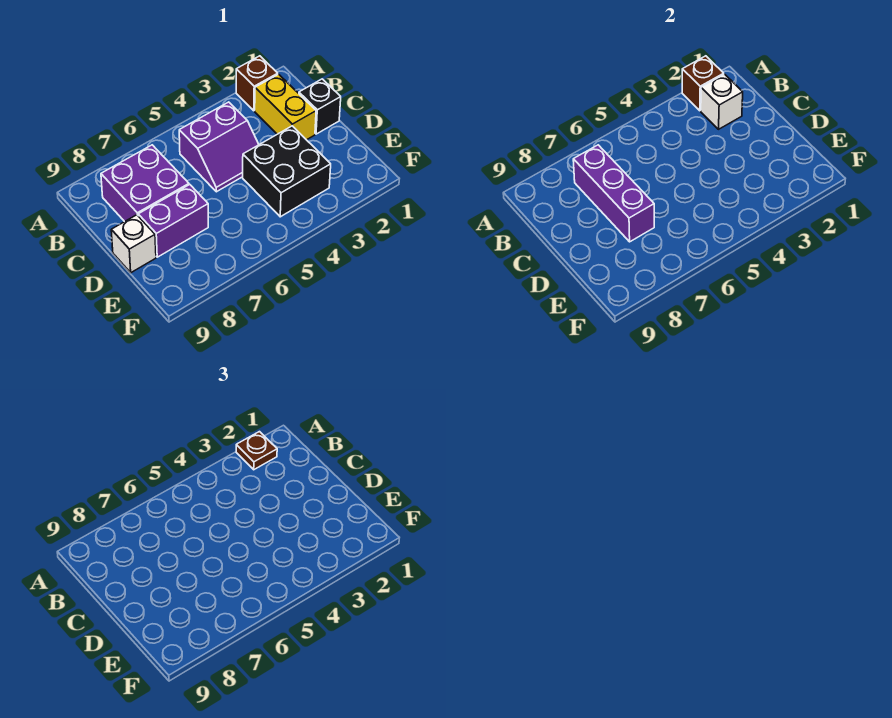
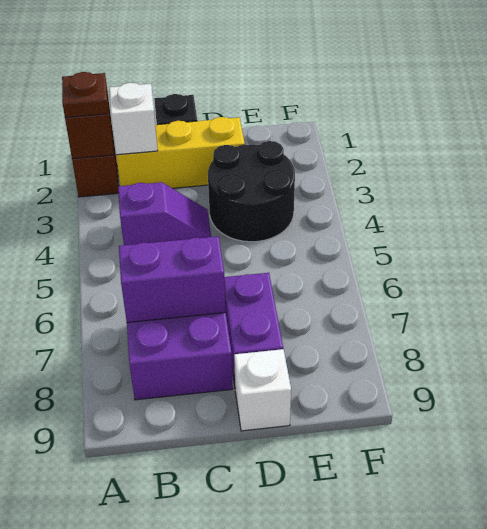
yellow 1x2 brick [255,74,316,140] -> yellow 1x3 brick [116,117,245,188]
purple 2x2 slope [179,102,259,192] -> purple 1x2 slope [118,182,211,245]
purple 1x3 brick [573,145,654,242] -> purple 1x2 brick [119,236,226,322]
black 2x2 brick [243,126,331,217] -> black 2x2 round brick [208,141,295,242]

